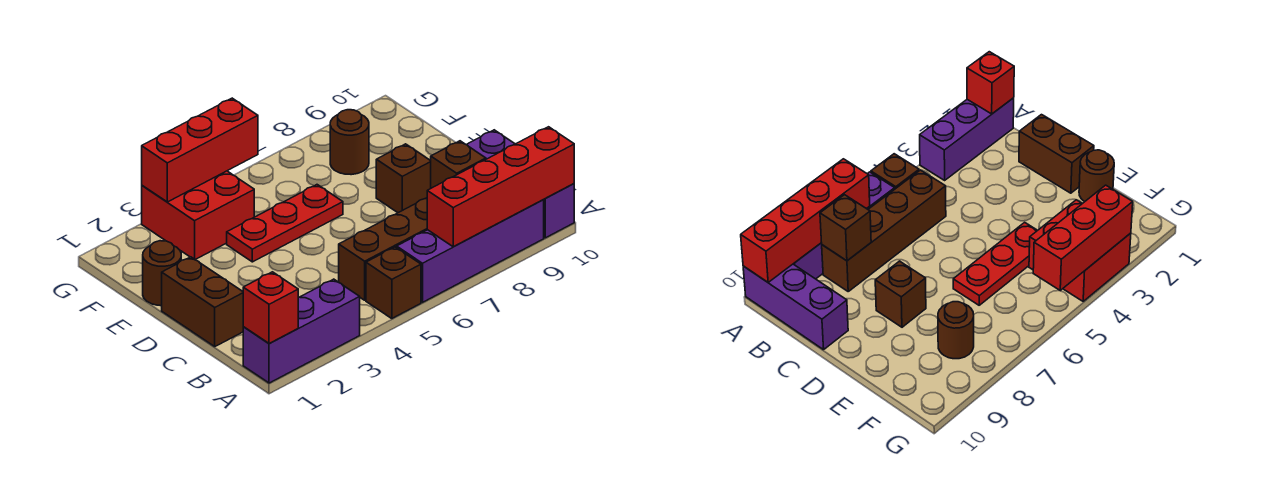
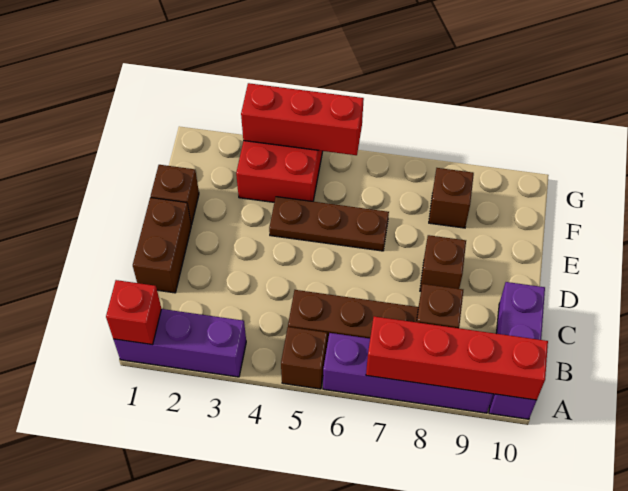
brown 1x1 round brick [143,241,181,306] -> brown 1x1 brick [151,165,199,225]
red 1x3 plate [227,185,343,262] -> brown 1x3 plate [269,197,389,251]
brown 1x1 round brick [330,110,369,175] -> brown 1x1 brick [429,168,474,228]

